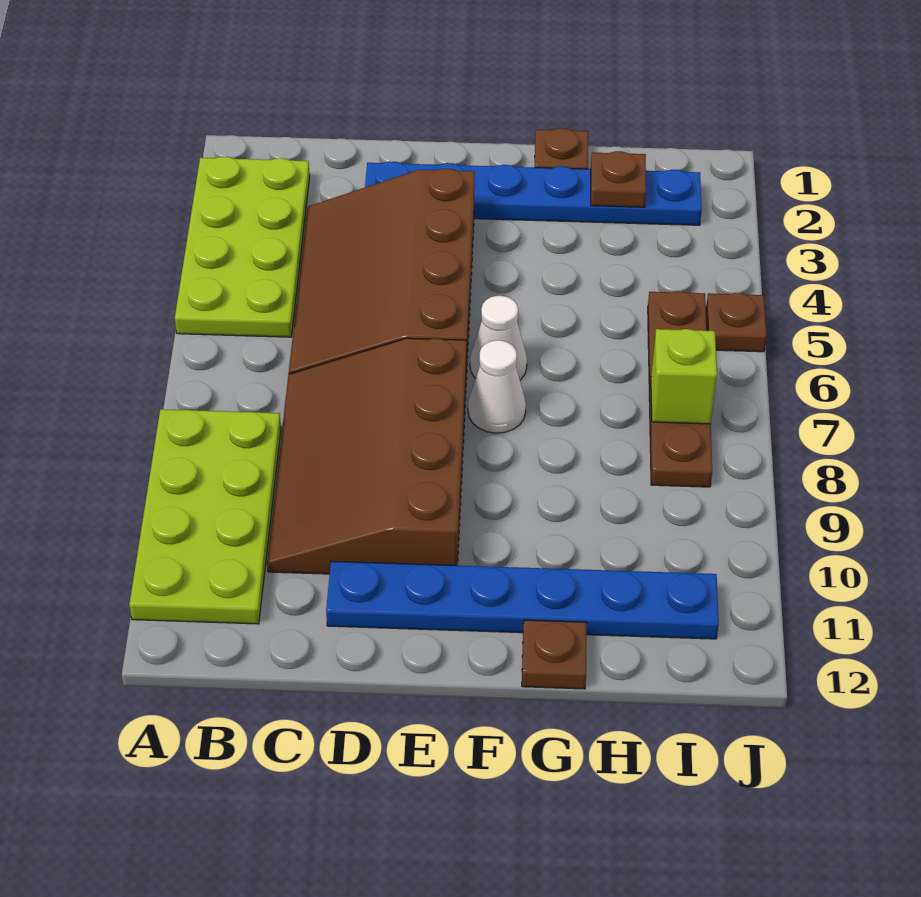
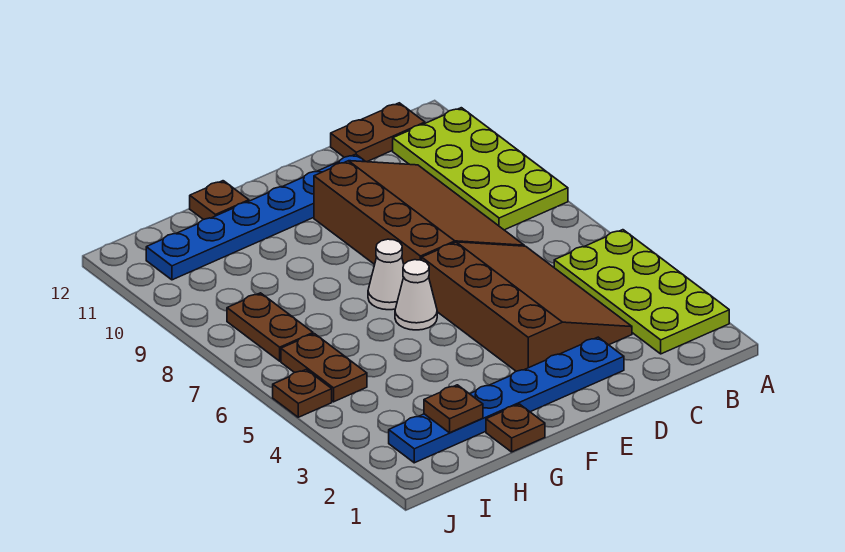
none -> brown 1x2 plate [331,103,425,162]
lime 1x1 brick [651,329,717,424] -> none

